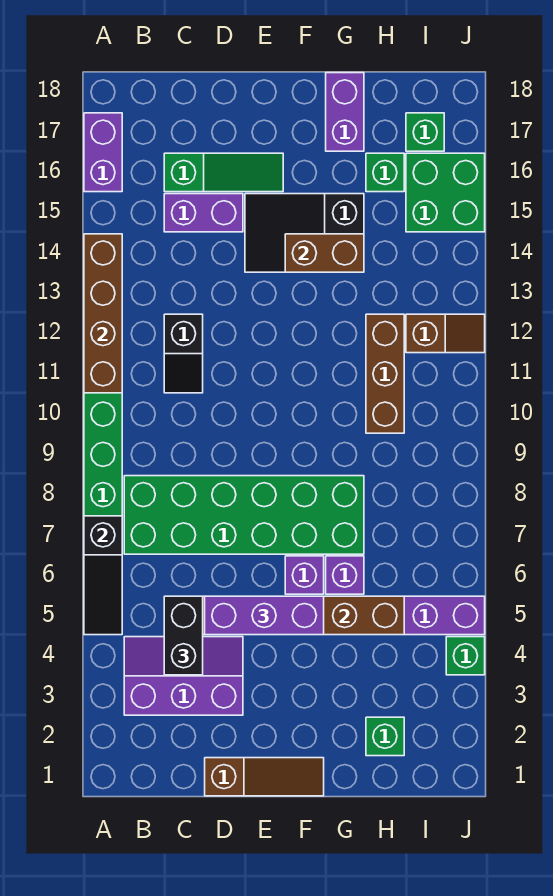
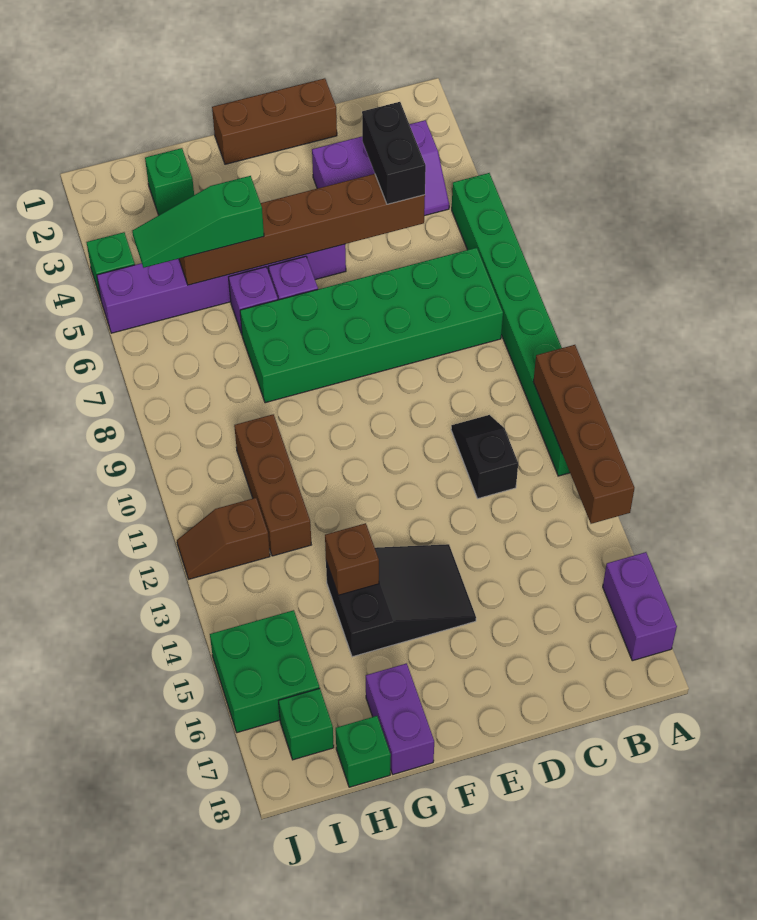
black 1x3 slope [84,516,122,635] -> none
purple 1x2 brick [164,194,243,232] -> none
green 1x3 slope [164,153,283,192] -> green 1x3 slope moved to [132,176,264,268]
brown 1x3 slope [205,758,324,796] -> brown 1x3 brick [212,78,337,164]
purple 1x3 brick [205,596,324,635] -> none
brown 1x2 brick [285,234,364,272] -> brown 1x1 brick [325,523,379,595]
green 1x1 brick [366,153,404,192] -> green 1x1 brick moved to [336,716,391,787]

